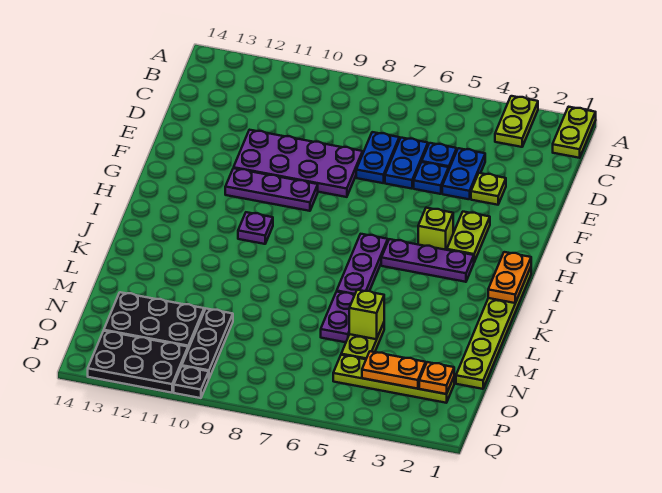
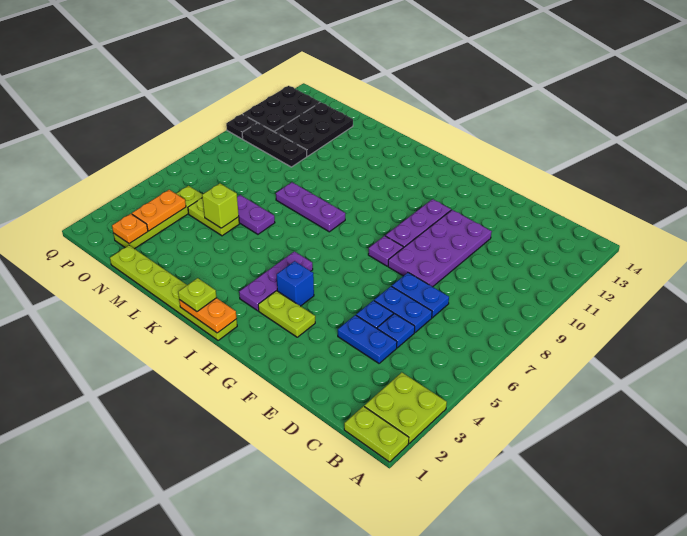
lime 1x2 plate [495,96,538,147] -> lime 2x2 plate [364,372,447,443]
lime 1x1 plate [471,173,506,205] -> lime 1x1 plate moved to [178,278,217,312]
lime 1x1 brick [418,208,453,250] -> blue 1x1 brick [277,261,314,306]
purple 1x3 plate [337,234,388,295] -> purple 1x3 plate moved to [276,182,345,232]
purple 1x1 plate [238,212,273,244] -> purple 1x1 plate moved to [368,236,403,266]

